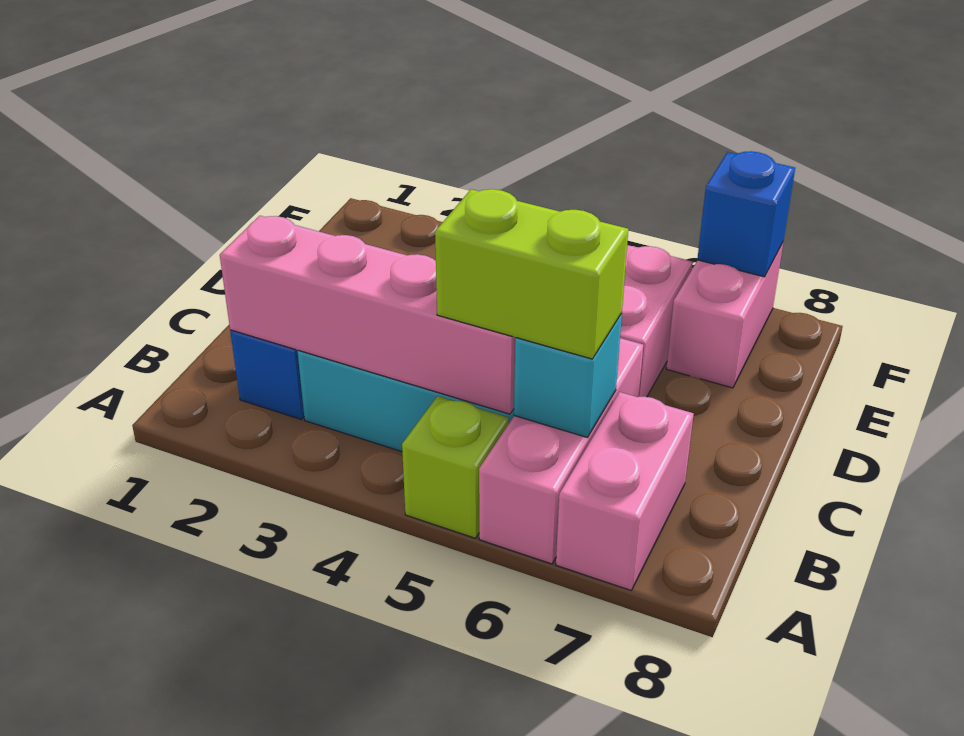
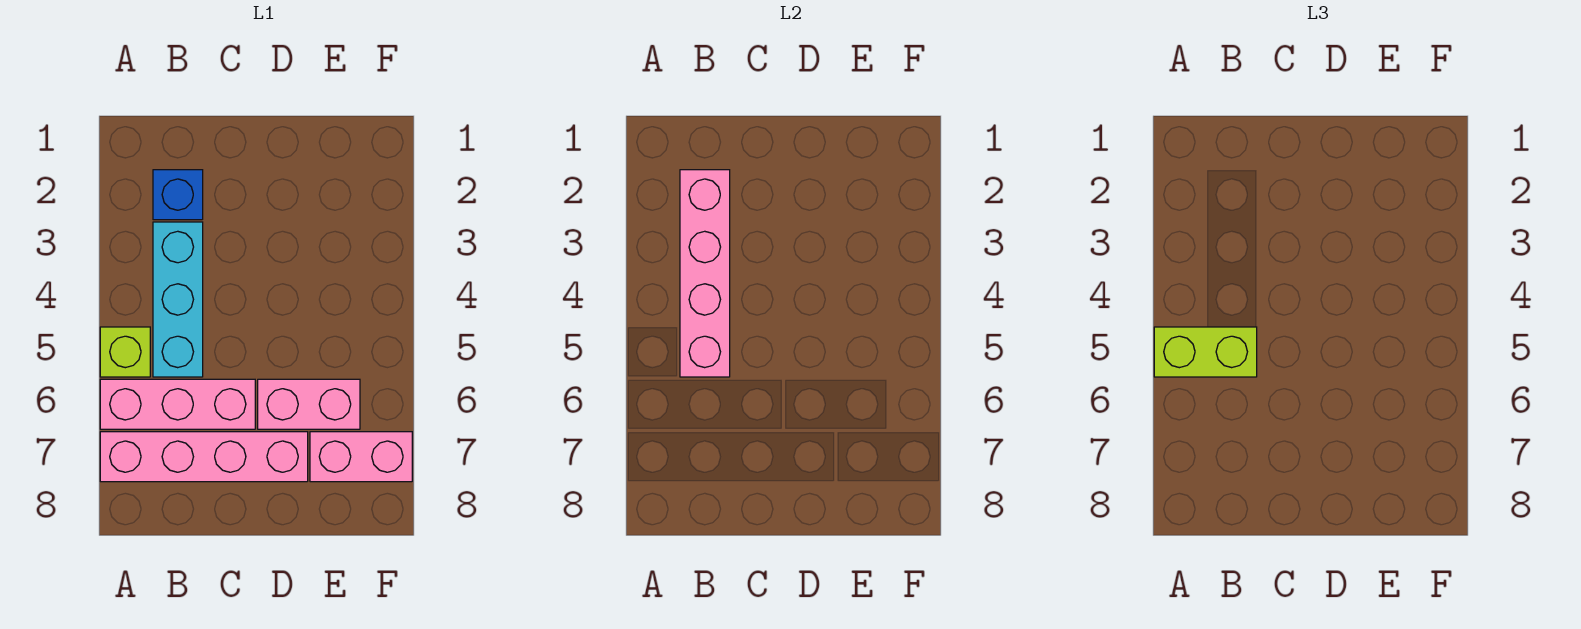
pink 1x2 brick [556,392,694,590] -> pink 1x4 brick [100,432,308,482]
lime 1x2 brick [435,189,628,359] -> lime 1x2 brick turned to [1154,327,1257,377]
cyan 1x1 brick [514,313,622,438] -> none
blue 1x1 brick [697,151,795,277] -> none

